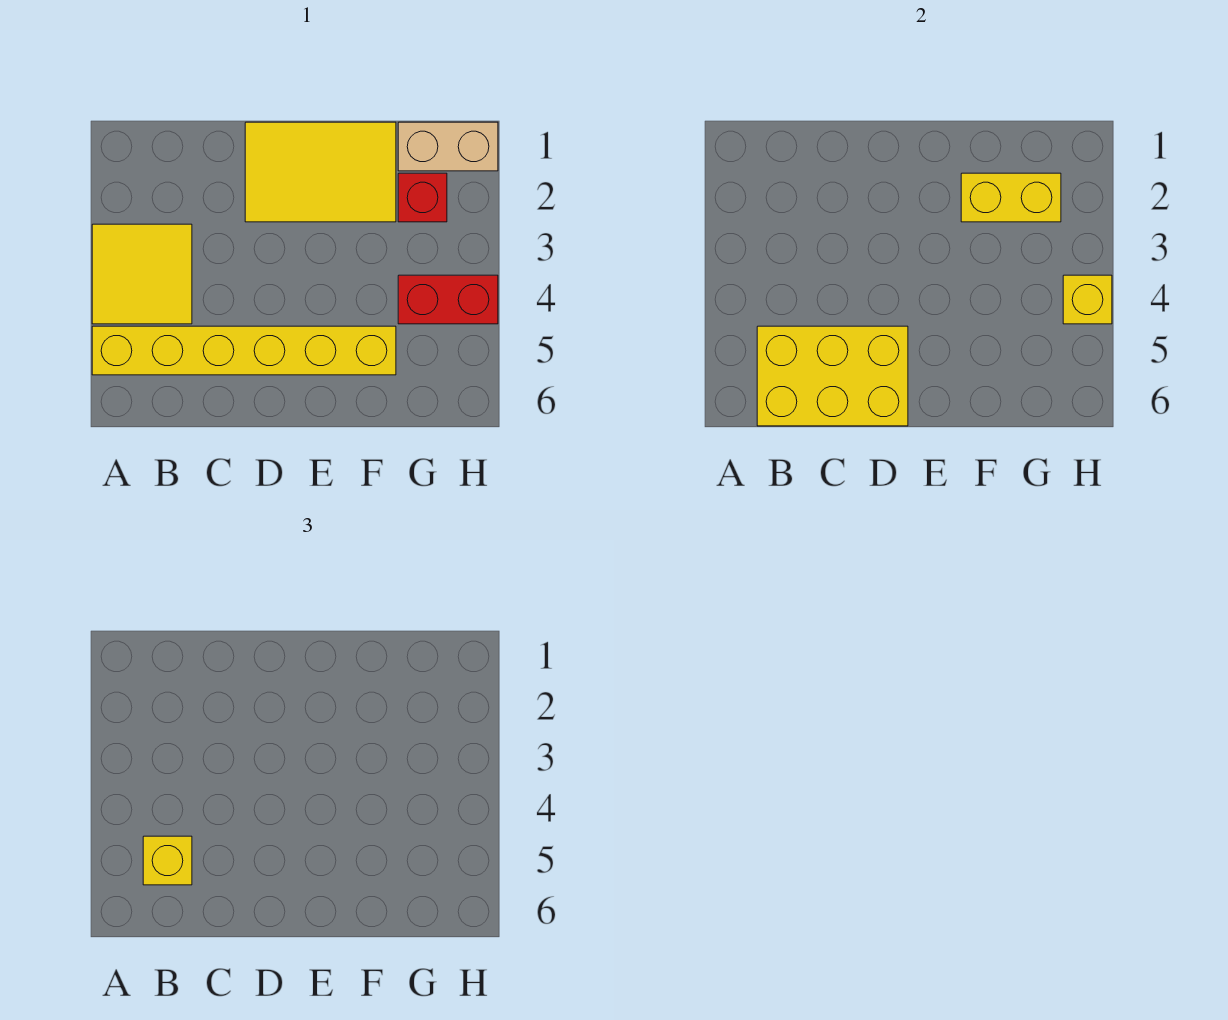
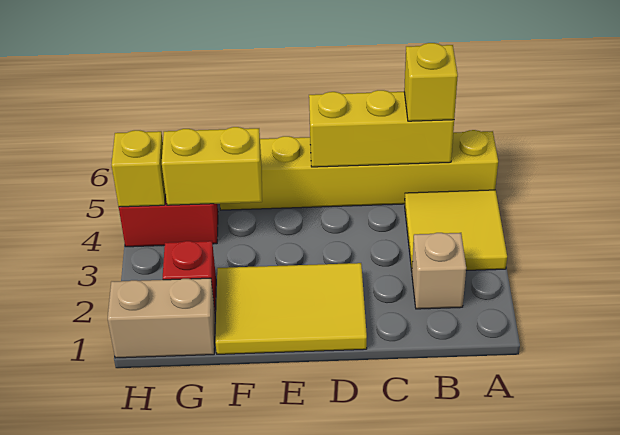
none -> tan 1x1 brick [412,233,466,309]
yellow 2x3 brick [757,326,908,426] -> yellow 1x3 brick [309,90,454,167]
yellow 1x2 brick [961,173,1061,222] -> yellow 1x2 brick moved to [162,127,262,205]

